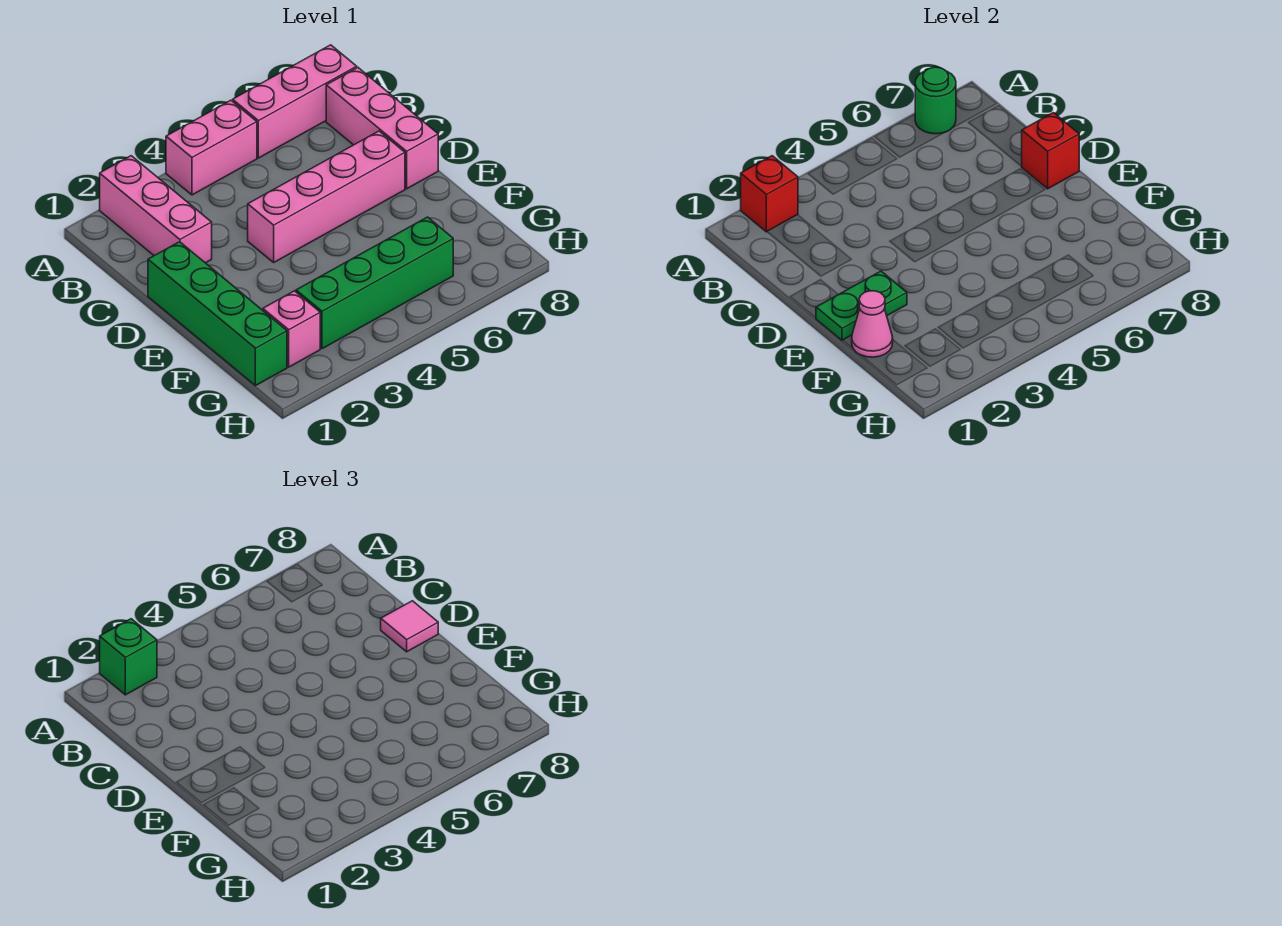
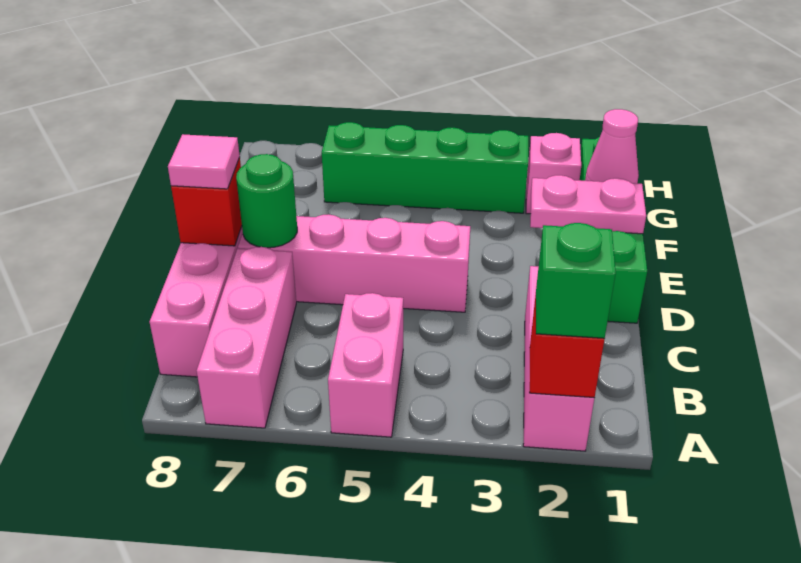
pink 1x2 brick [166,100,257,195] -> pink 1x2 brick turned to [328,293,403,437]
pink 1x3 brick [233,45,357,158] -> pink 1x3 brick turned to [197,247,296,428]
green 1x1 round brick [915,67,956,134] -> green 1x1 round brick moved to [236,154,297,248]
green 1x2 plate [816,271,907,340] -> pink 1x2 plate [530,175,646,234]

